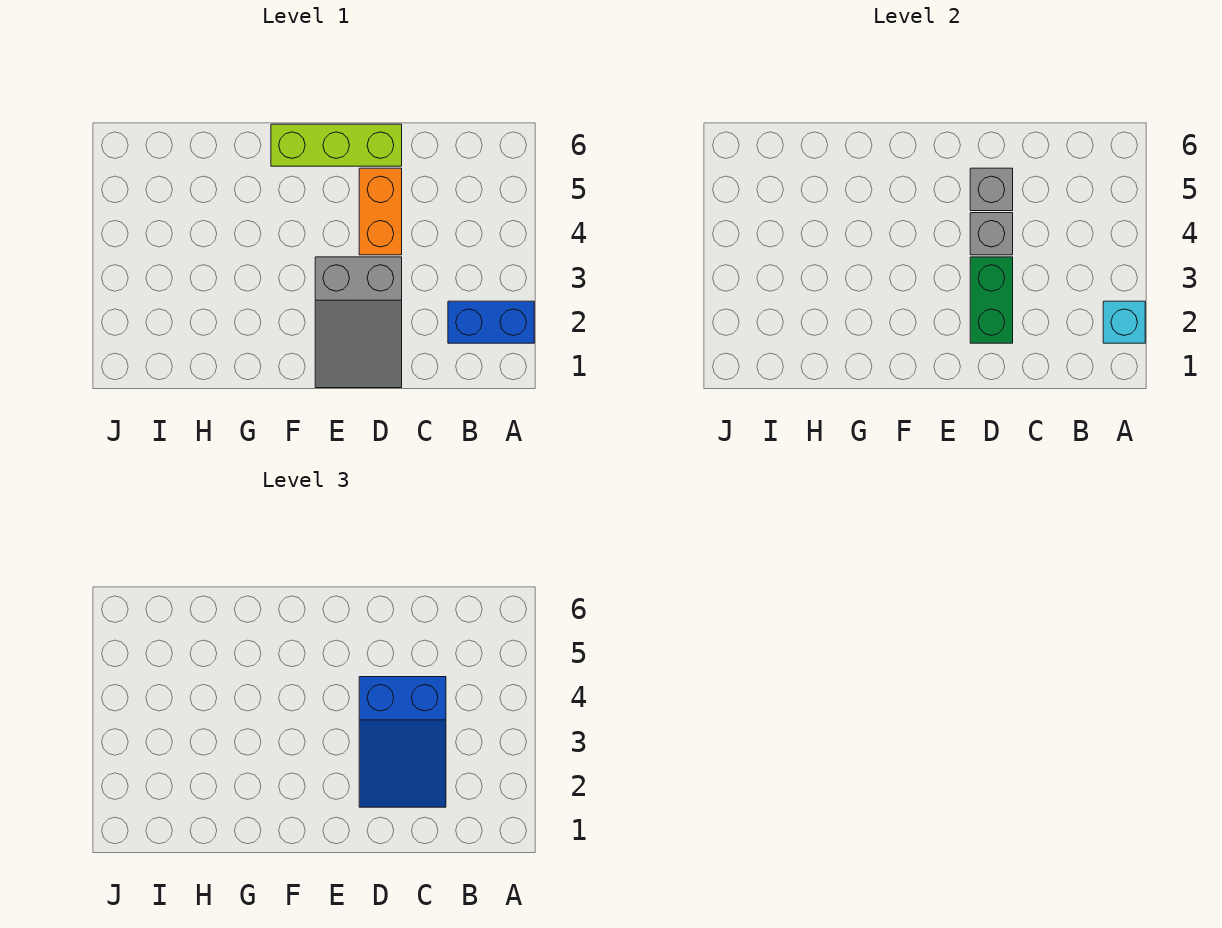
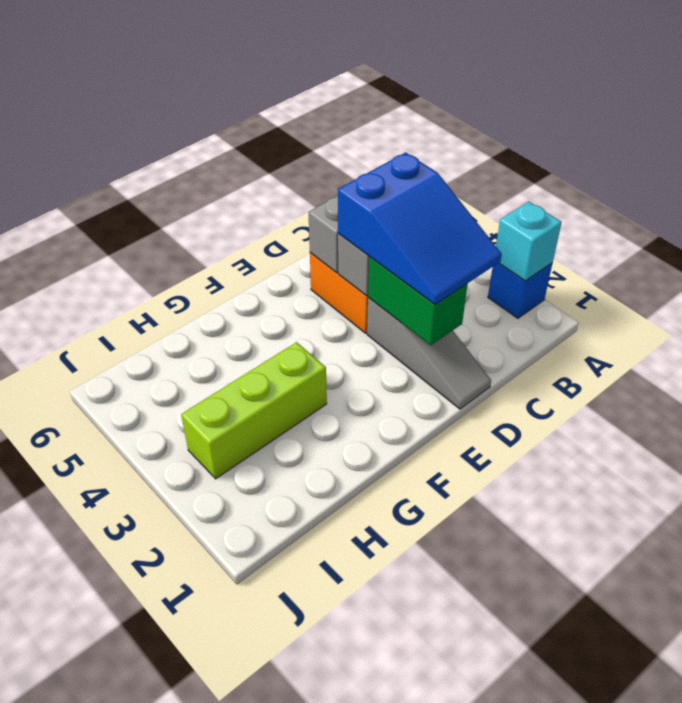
blue 1x2 brick [448,301,534,343] -> blue 1x1 brick [488,263,552,318]
grey 2x3 slope [315,257,402,388] -> grey 1x3 slope [367,297,491,409]
lime 1x3 brick [271,124,402,166] -> lime 1x3 brick moved to [181,342,327,479]

